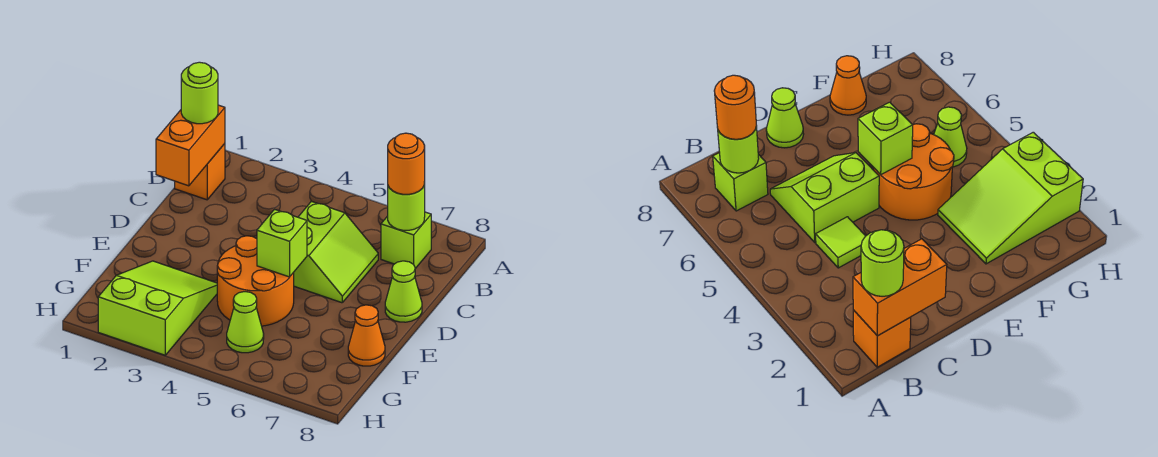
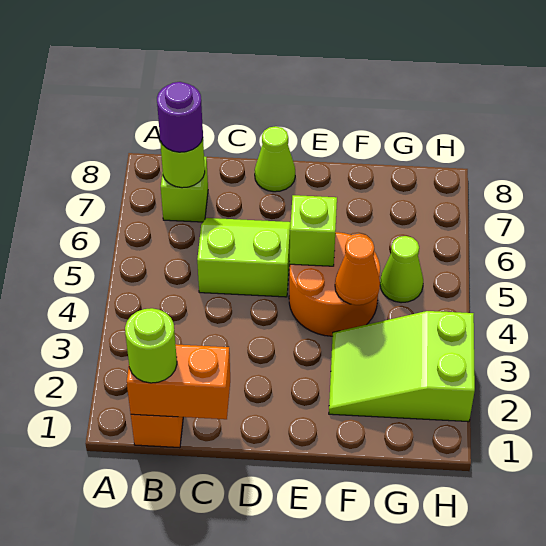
orange 1x1 round brick [388,133,425,194] -> purple 1x1 round brick [157,82,203,152]
lime 1x1 tile [816,217,865,268] -> none
orange 1x1 cone [348,305,385,366] -> orange 1x1 cone moved to [335,236,380,305]

